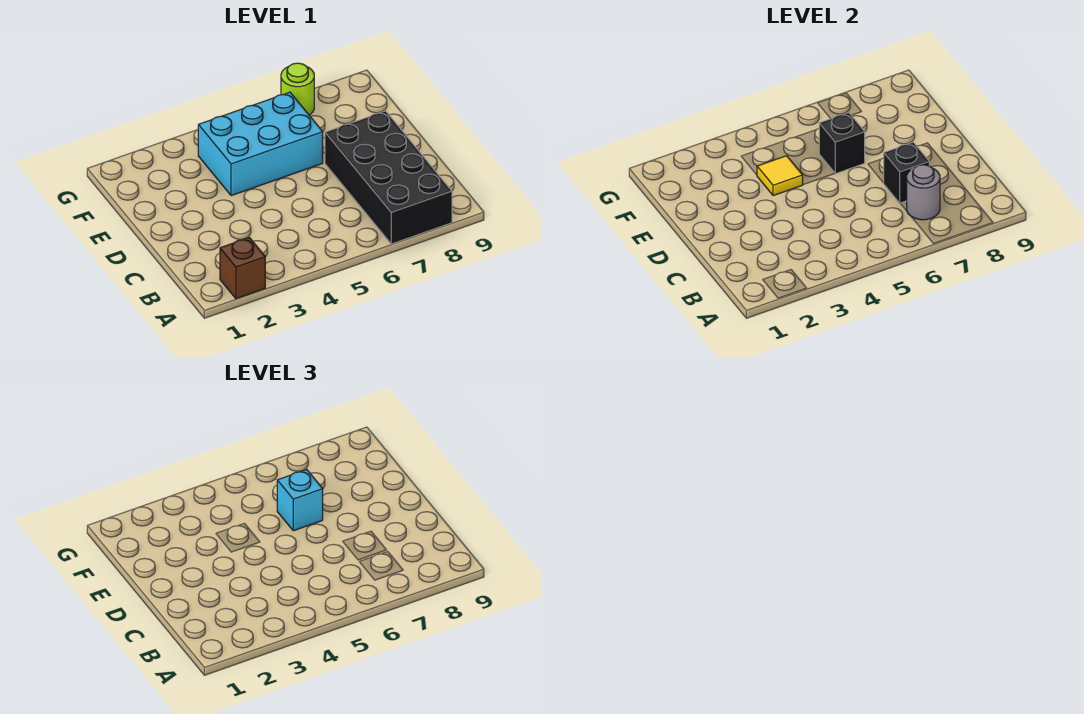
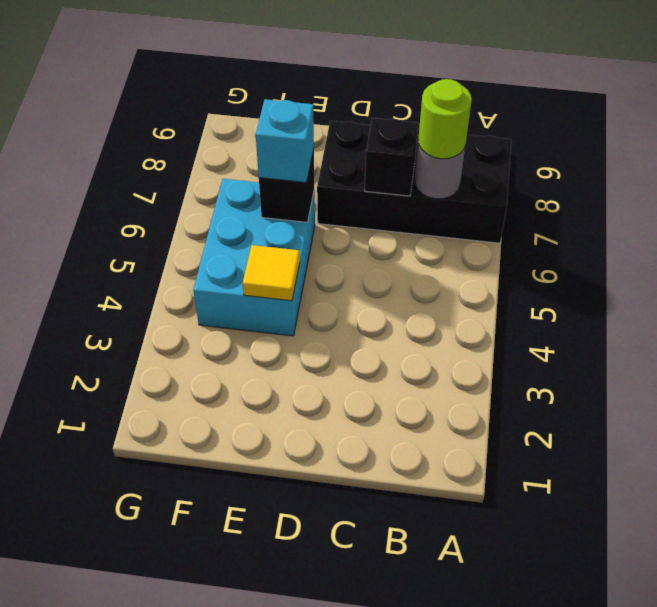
brown 1x1 brick [220,238,265,299] -> none
lime 1x1 round brick [281,63,314,115] -> lime 1x1 round brick moved to [418,79,472,159]

